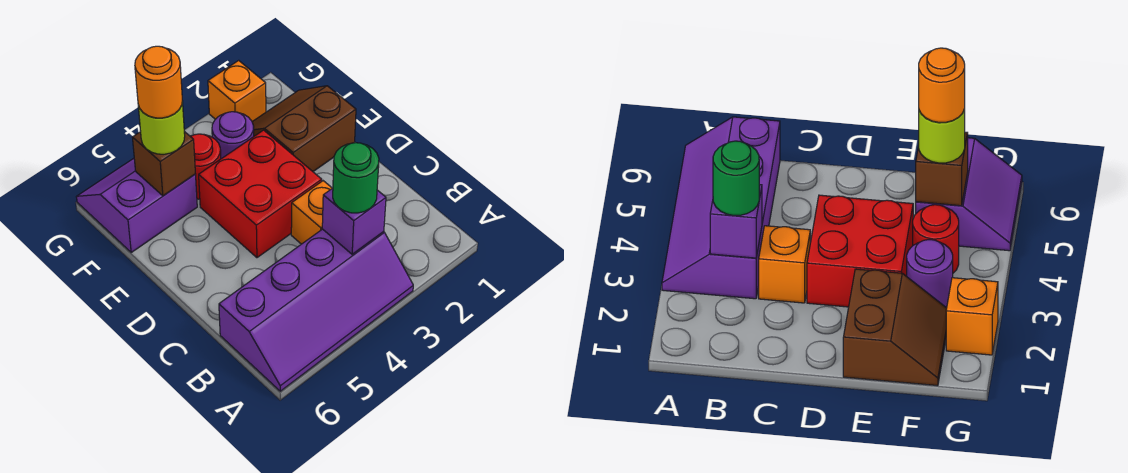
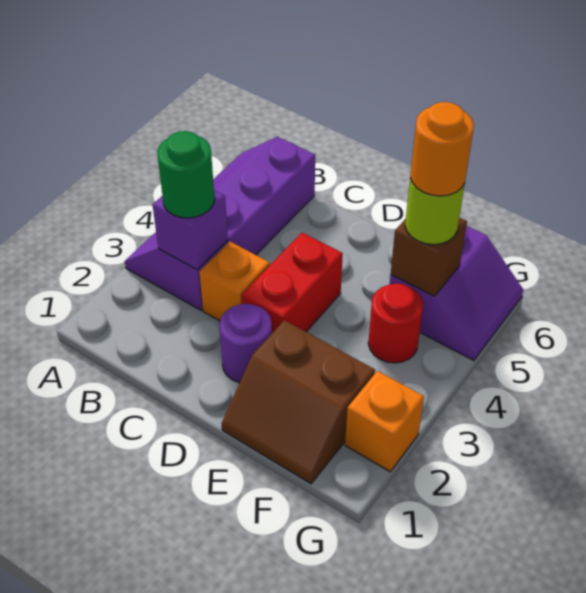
red 2x2 brick [199,130,322,258] -> red 1x2 brick [242,233,343,333]
brown 2x2 slope [252,86,356,171] -> brown 2x2 slope turned to [222,320,375,484]
purple 1x1 round brick [212,112,254,159] -> purple 1x1 round brick moved to [219,304,272,383]

